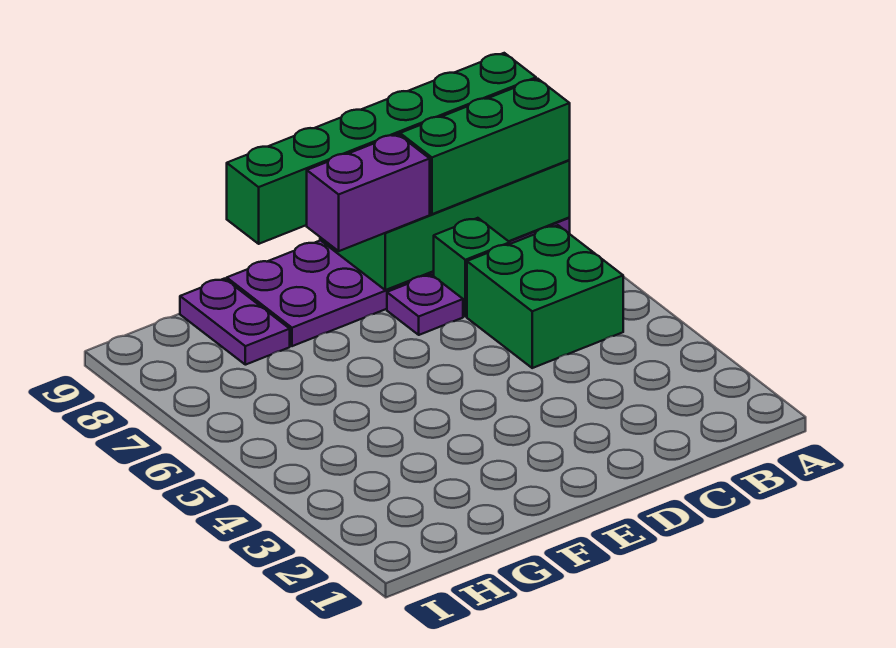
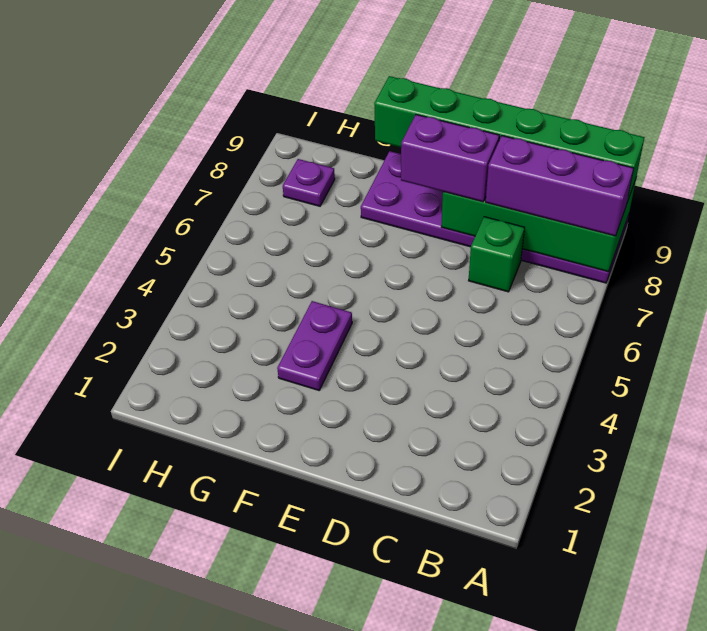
green 1x3 brick [400,79,570,214] -> purple 1x3 brick [486,136,634,236]
green 2x2 brick [467,225,623,368] -> none
purple 1x1 plate [387,275,463,335] -> purple 1x1 plate moved to [283,159,335,206]
purple 1x2 plate [180,279,290,365] -> purple 1x2 plate moved to [277,301,352,390]

